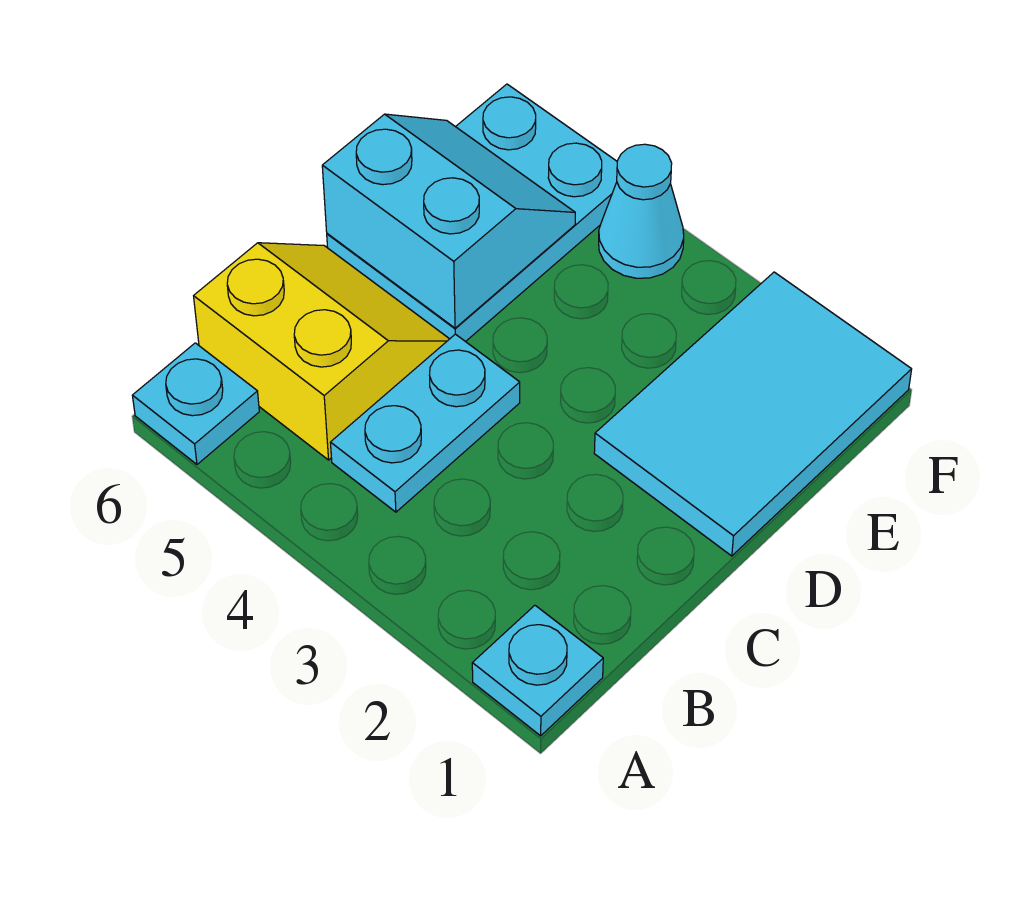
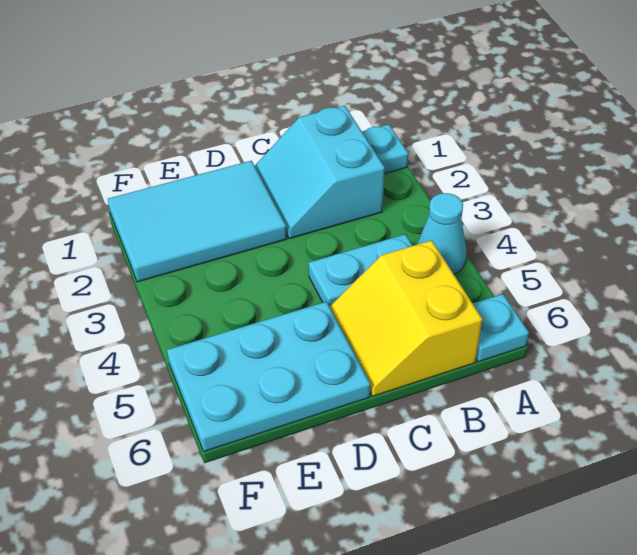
cyan 2x2 slope [322,114,575,328] -> cyan 2x2 slope moved to [255,106,385,239]
cyan 1x1 cone [599,144,684,278] -> cyan 1x1 cone moved to [417,193,466,274]

